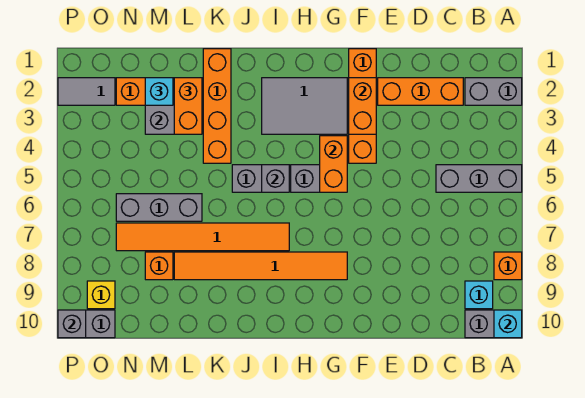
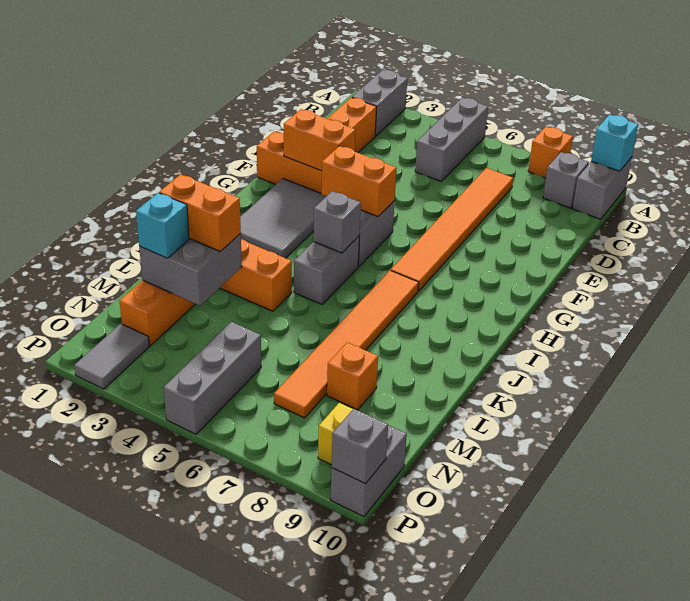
cyan 1x1 brick [465,281,493,309] -> grey 1x1 brick [543,152,589,208]
orange 1x6 tile [174,252,347,280] -> orange 1x6 tile moved to [391,168,513,291]
grey 1x3 brick [116,194,202,221] -> grey 1x3 brick moved to [164,322,261,434]

